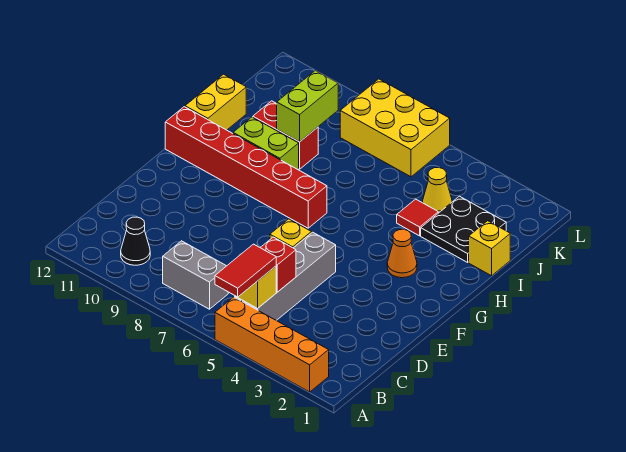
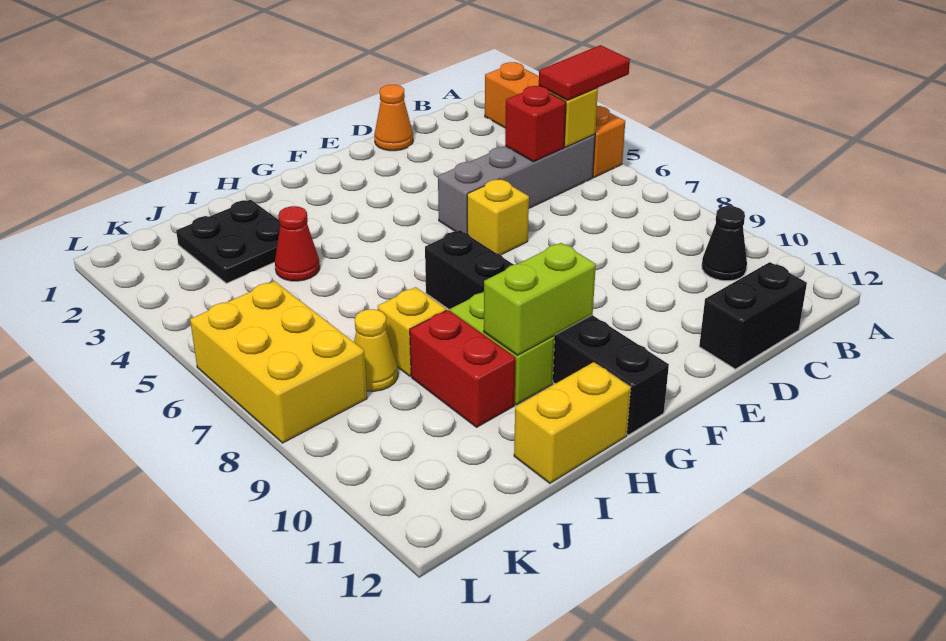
grey 1x2 brick [163,241,228,309] -> none
none -> black 1x2 brick [699,262,807,369]
orange 1x1 cone [387,229,417,278] -> orange 1x1 cone moved to [374,85,413,151]
red 1x6 brick [165,107,327,228] -> black 1x6 brick [425,230,669,435]
yellow 1x1 brick [469,221,510,276] -> yellow 1x1 brick moved to [378,287,446,376]
red 1x1 tile [397,199,438,236] -> red 1x1 cone [275,206,320,281]
lime 1x2 brick [277,70,338,142] -> lime 1x2 brick moved to [484,243,596,355]
yellow 1x1 cone [423,168,452,213] -> yellow 1x1 cone moved to [354,309,398,391]

